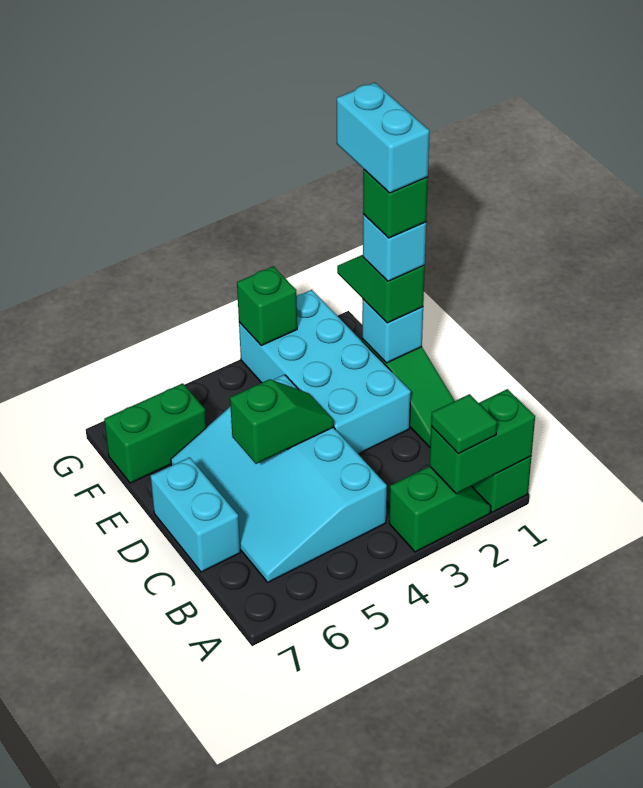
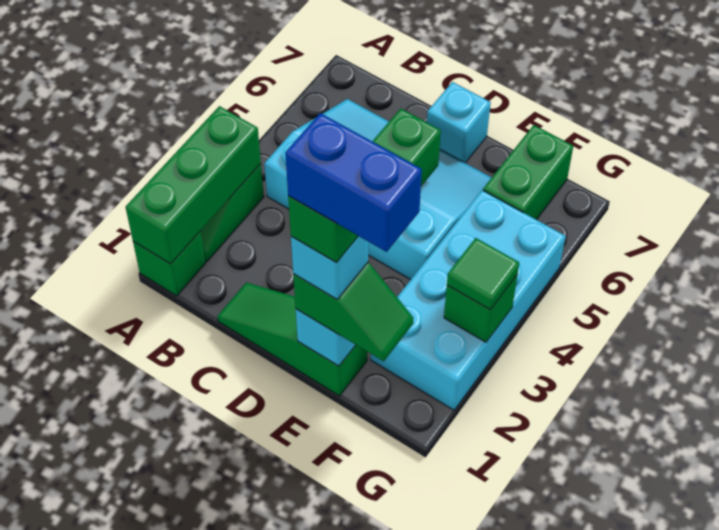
green 1x2 brick [429,389,535,494] -> green 1x3 brick [126,106,261,264]
green 1x1 tile [431,394,497,454] -> green 1x1 tile moved to [447,238,519,310]
cyan 1x2 brick [151,457,240,572] -> cyan 1x1 brick [427,82,491,163]
cyan 2x4 brick [239,290,411,454] -> cyan 2x4 brick turned to [371,190,566,410]
cyan 1x2 brick [337,83,429,193] -> blue 1x2 brick [285,113,422,252]

